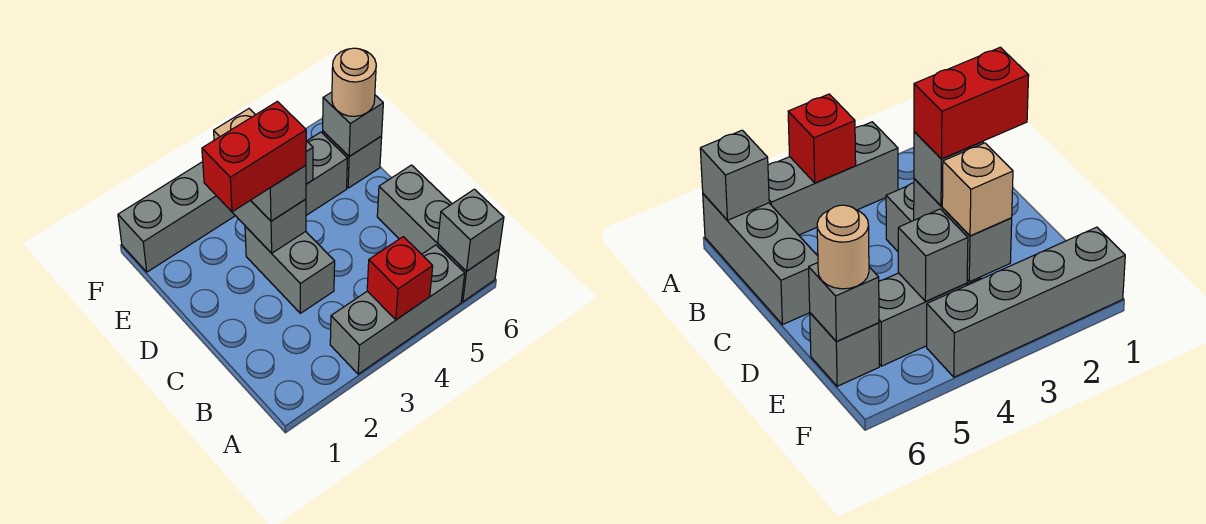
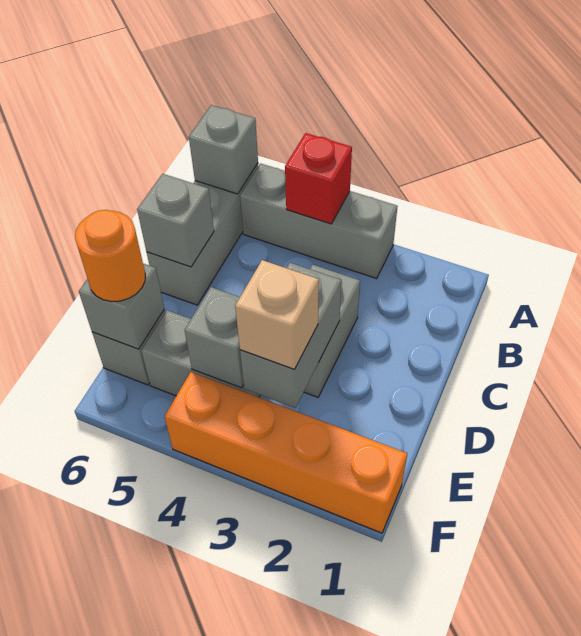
red 1x2 brick [202,101,306,212] -> none
grey 1x1 brick [251,165,306,221] -> grey 1x1 brick moved to [137,174,214,267]
tan 1x1 round brick [332,48,376,116] -> orange 1x1 round brick [75,210,145,302]
grey 1x4 brick [118,162,235,272] -> orange 1x4 brick [165,372,407,533]

